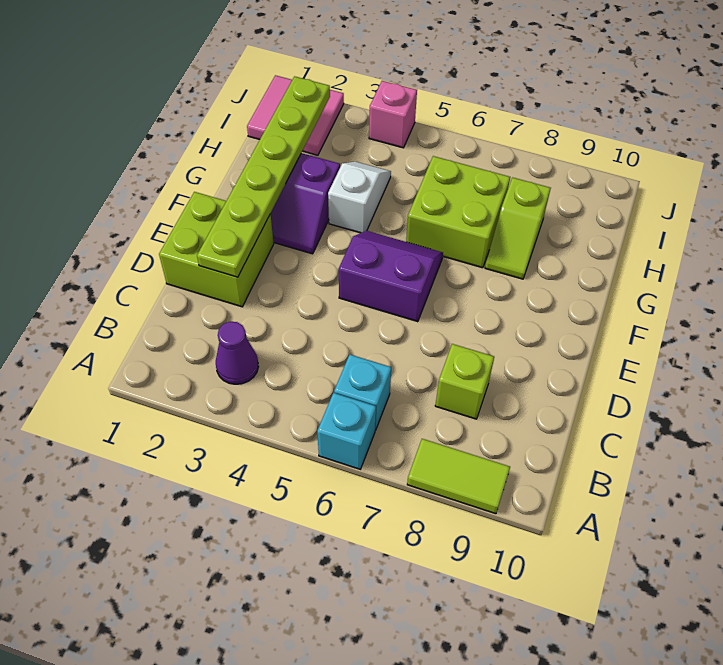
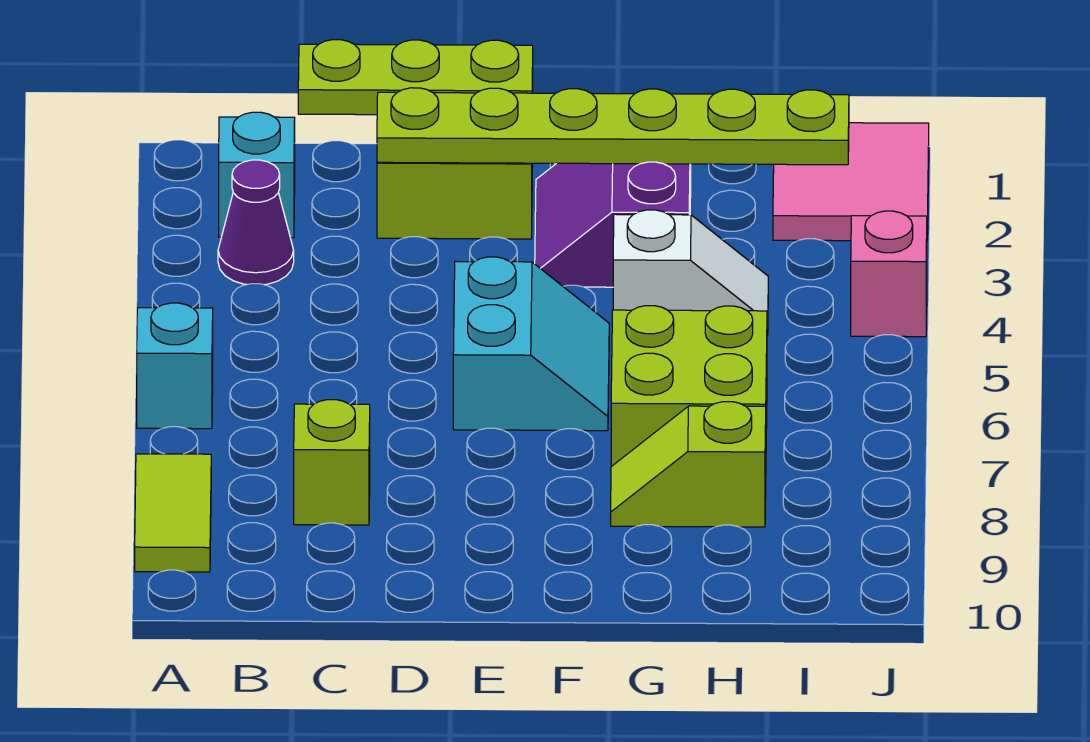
cyan 1x1 brick [334,355,391,430] -> cyan 1x1 brick moved to [219,112,295,238]
none -> lime 1x3 plate [298,40,533,115]
purple 2x2 slope [339,231,443,322] -> cyan 2x2 slope [453,257,609,431]

